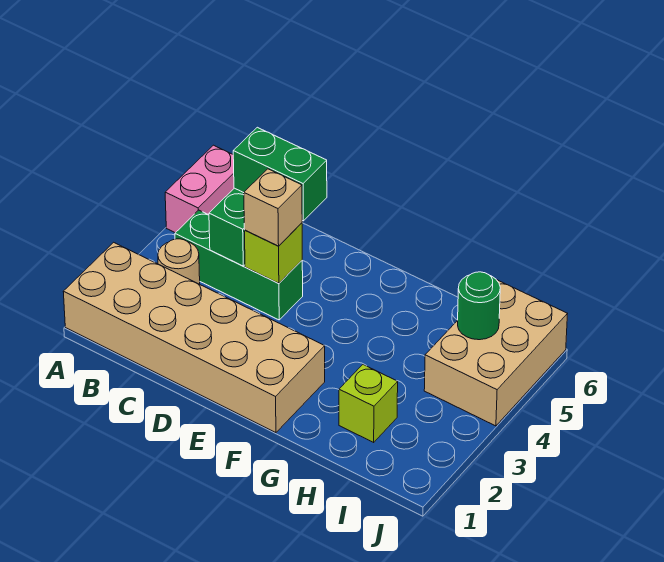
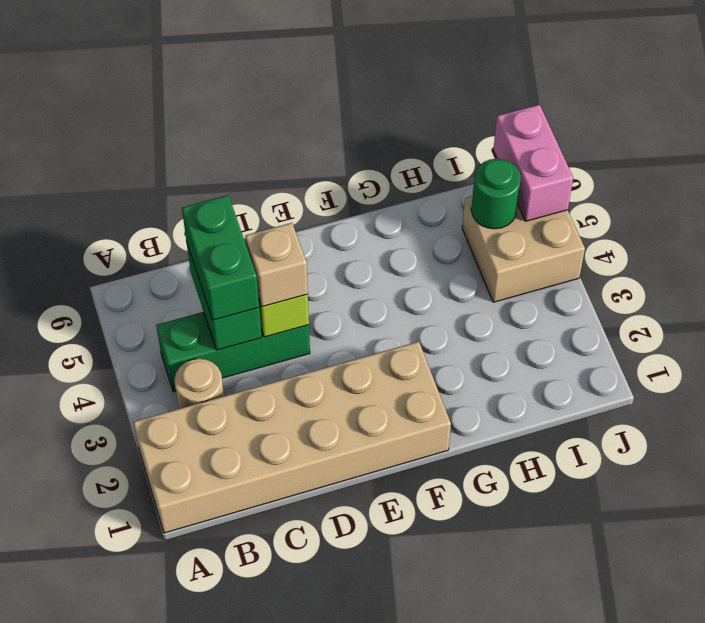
pink 1x2 brick [165,145,234,233] -> pink 1x2 brick moved to [493,105,573,221]
green 1x2 brick [233,127,327,221] -> green 1x2 brick turned to [182,195,259,320]
lime 1x1 brick [339,365,398,442] -> none
tan 2x3 brick [424,280,567,426] -> tan 2x2 brick [462,196,585,302]

